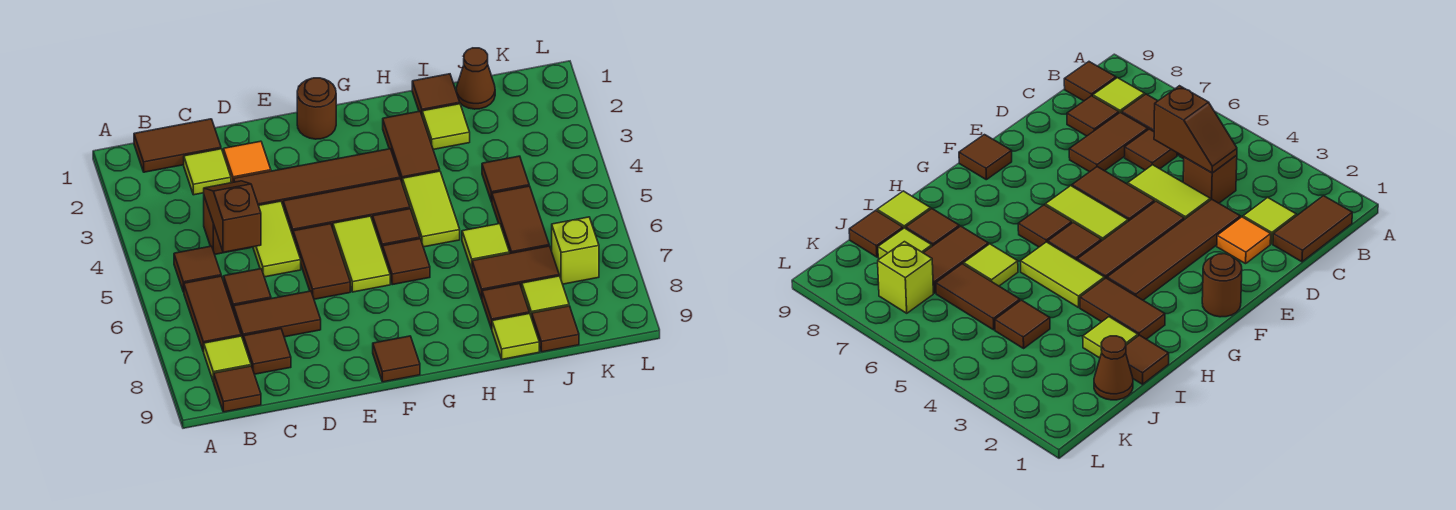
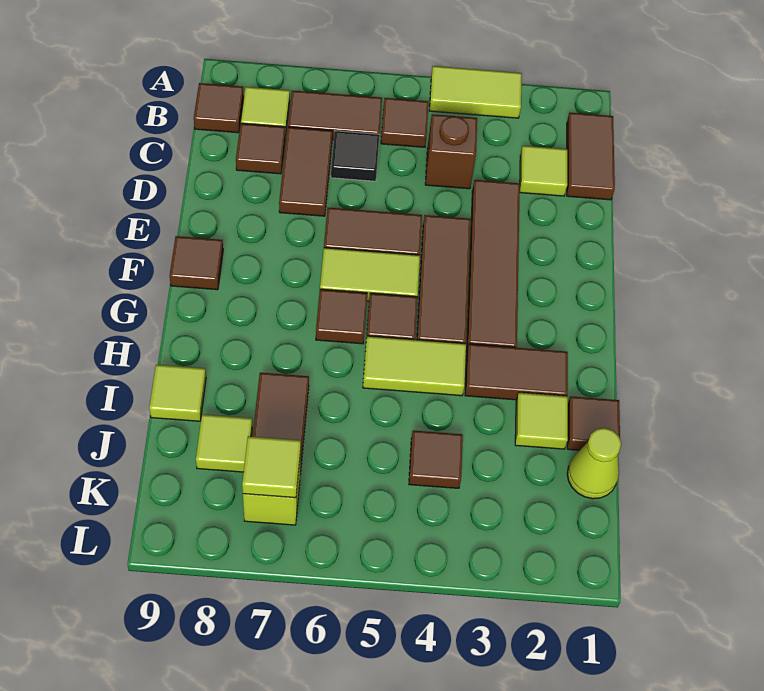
brown 1x2 slope [204,181,261,252] -> none
brown 1x1 tile [224,269,271,311] -> black 1x1 tile [331,131,379,181]
orange 1x1 tile [224,141,271,183] -> none
lime 1x2 tile [253,201,301,277] -> lime 1x2 tile moved to [429,66,522,118]
brown 1x1 round brick [297,78,336,139] -> none
lime 1x1 tile [462,224,509,269] -> lime 1x1 tile moved to [242,436,301,498]
brown 1x1 tile [482,284,529,329] -> none
brown 1x1 cone [456,48,495,109] -> lime 1x1 cone [567,428,621,499]
brown 1x2 tile [492,186,549,254] -> none
brown 1x1 tile [532,306,579,352] -> none

